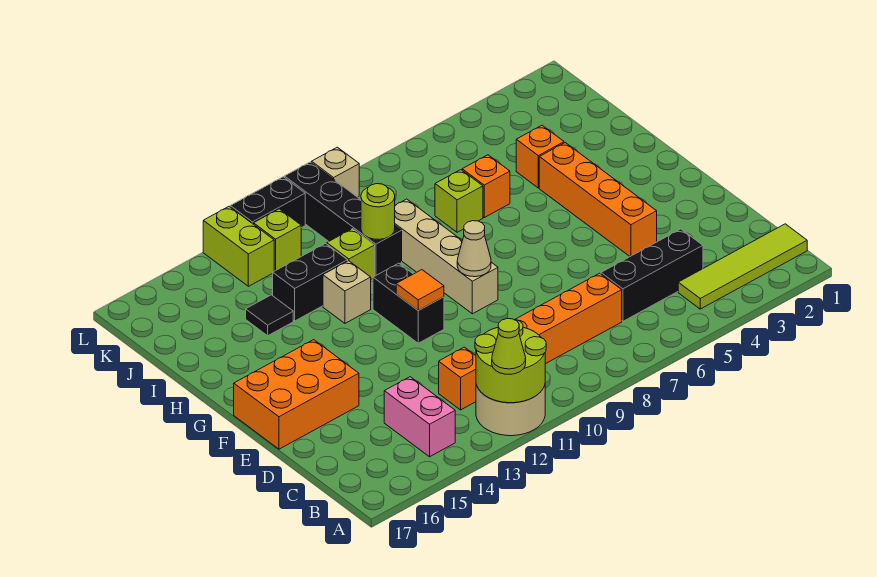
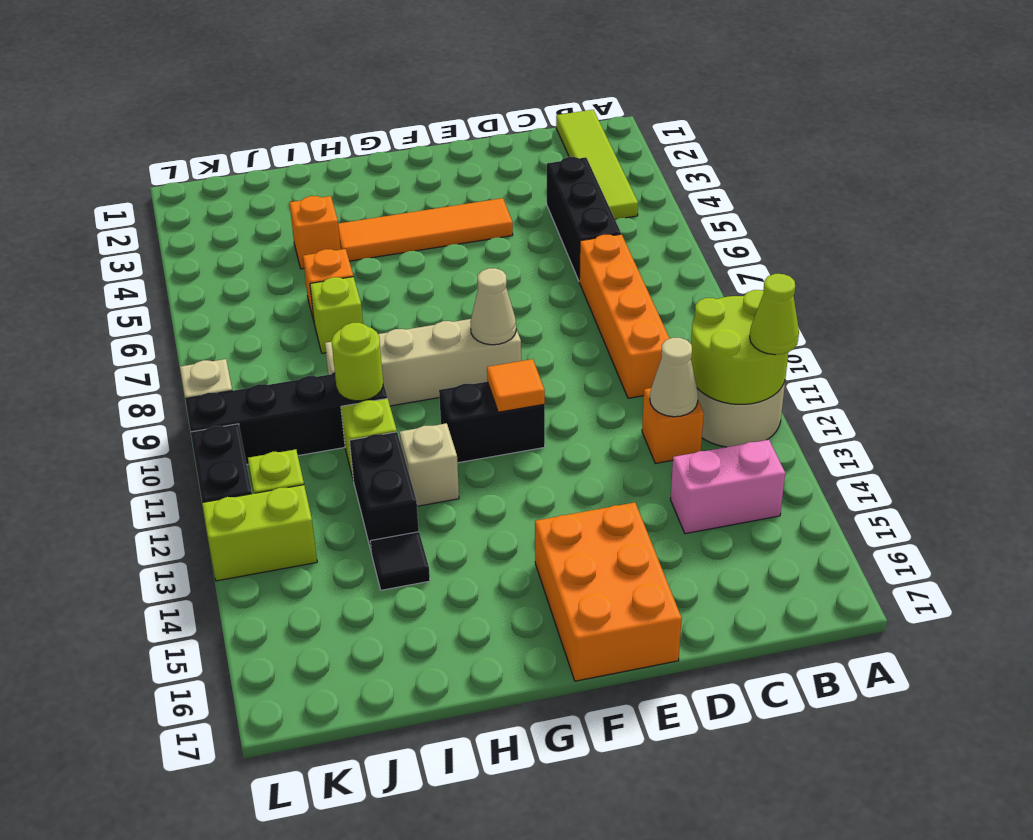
none -> tan 1x1 cone [650,338,698,417]
orange 1x4 brick [539,143,657,256] -> orange 1x4 tile [338,198,513,261]

